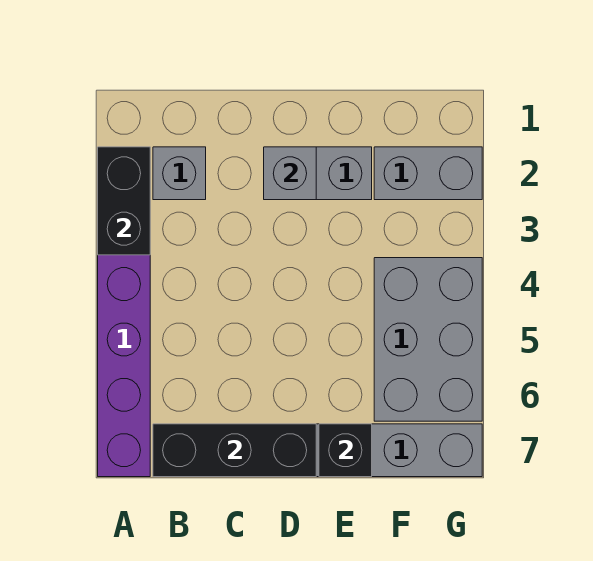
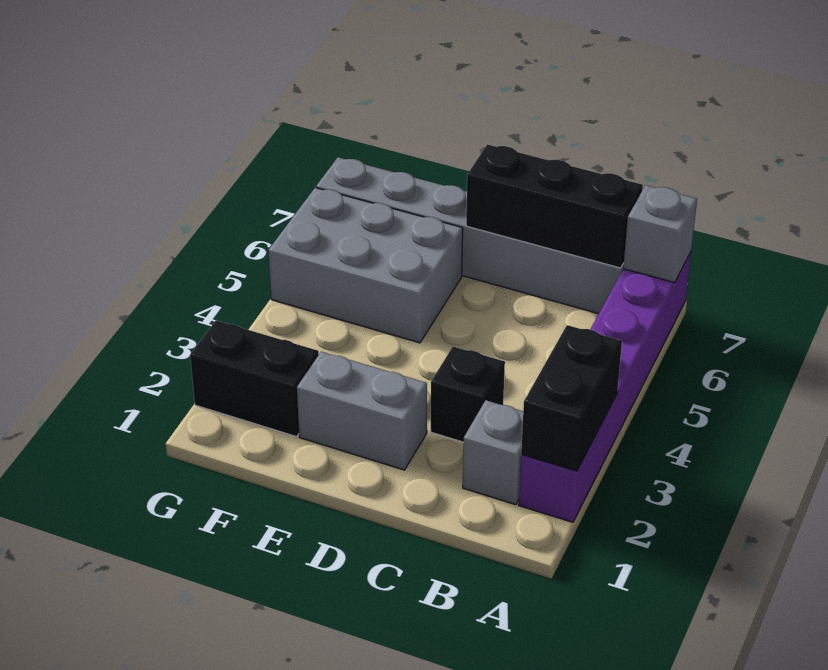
grey 1x1 brick [264,147,316,200] -> grey 1x1 brick moved to [623,185,697,283]
black 1x1 brick [319,424,372,477] -> black 1x1 brick moved to [431,346,505,442]
grey 1x2 brick [374,147,482,200] -> black 1x2 brick [190,320,319,437]
grey 2x3 brick [374,258,482,421] -> grey 2x3 brick turned to [268,188,463,343]

